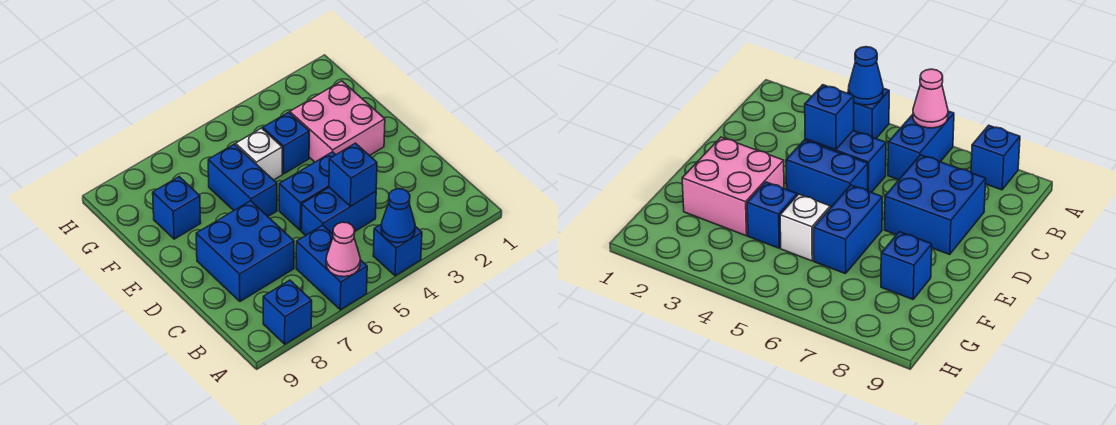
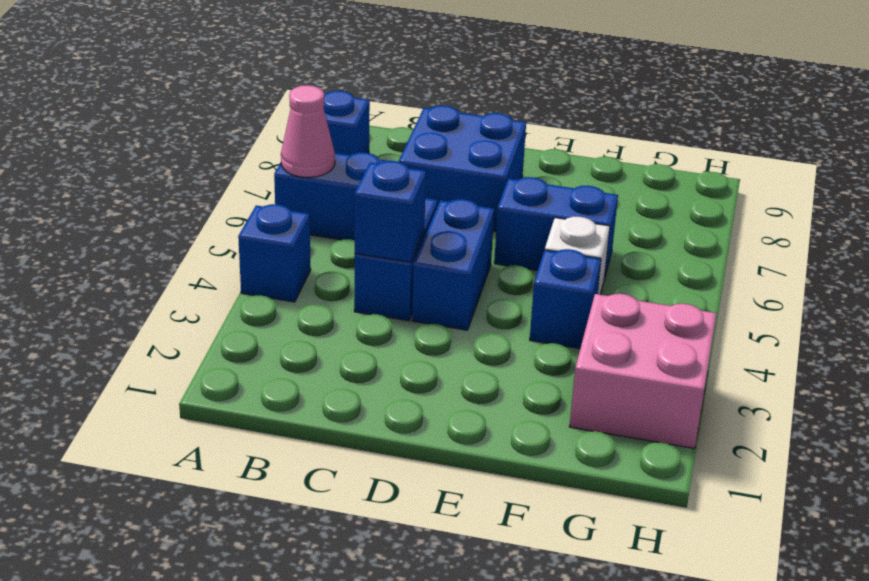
blue 1x1 cone [381,189,415,243] -> none
pink 2x2 brick [290,81,385,162] -> pink 2x2 brick moved to [570,294,717,449]
blue 1x1 brick [153,177,201,239] -> none

